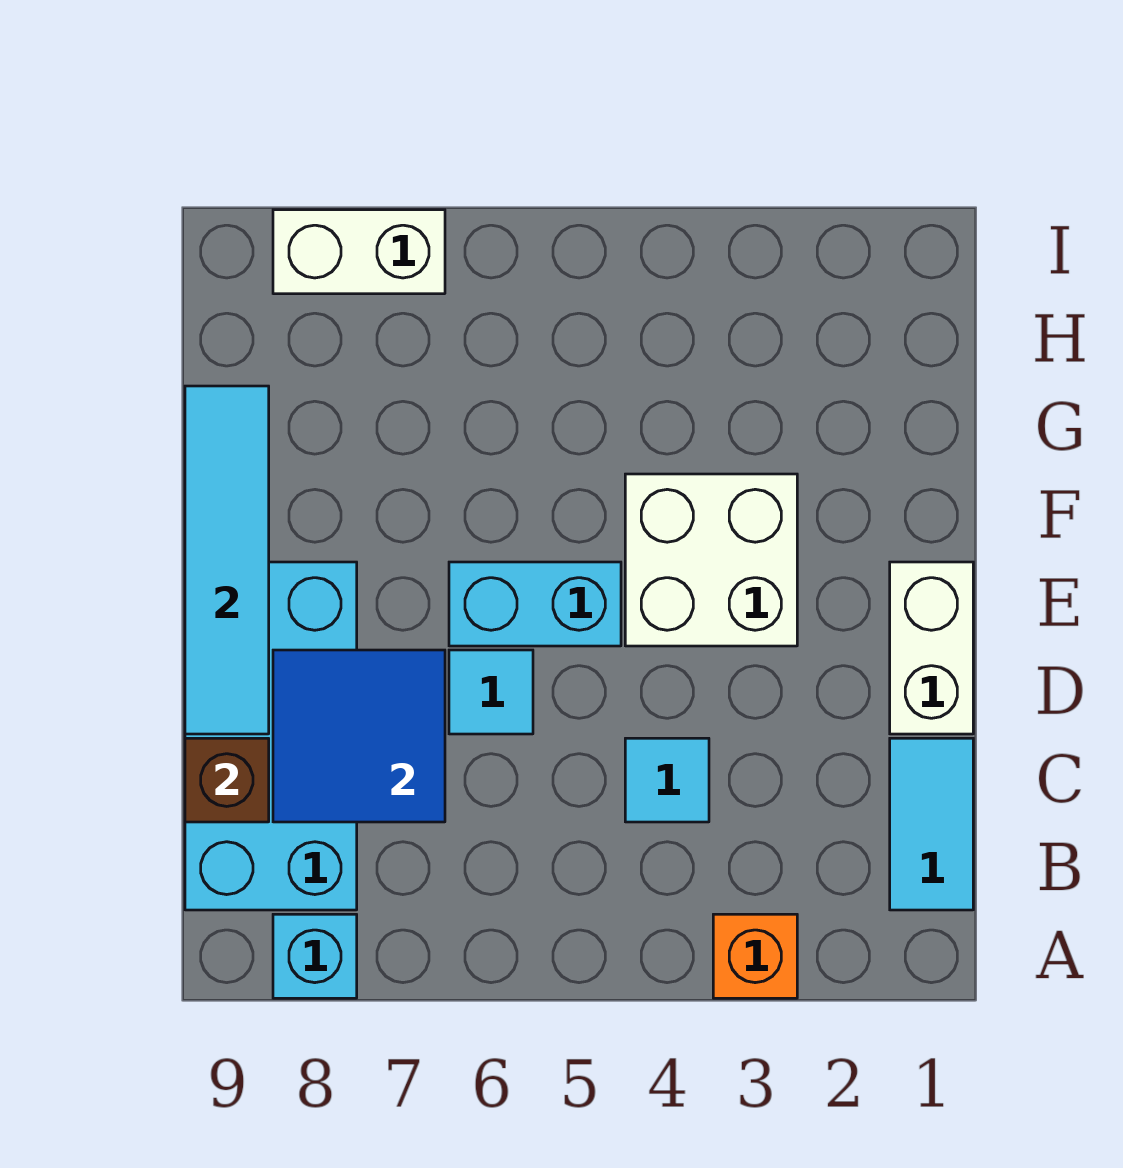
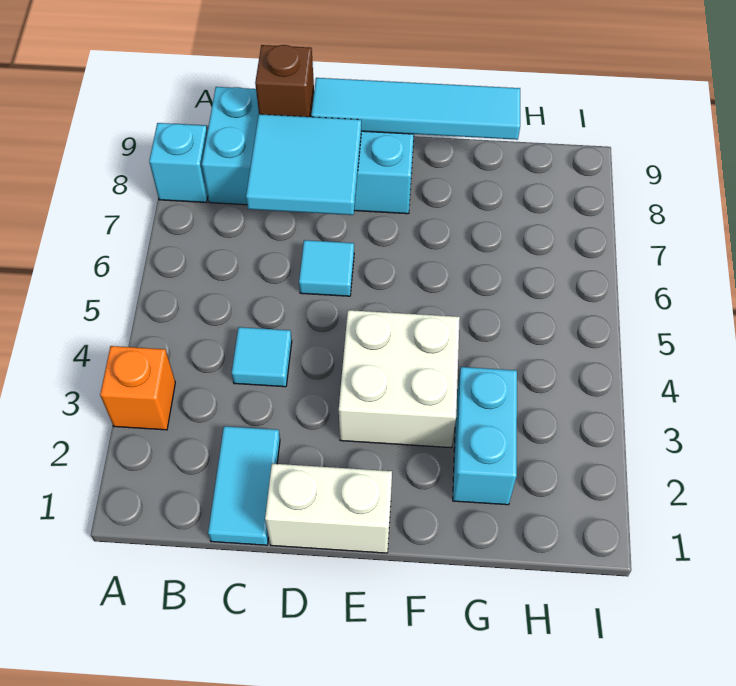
cyan 1x2 tile [890,738,973,910] -> cyan 1x2 tile turned to [208,426,280,545]
blue 2x2 tile [273,650,445,822] -> cyan 2x2 tile [246,114,361,215]
cyan 1x2 brick [449,562,621,646] -> cyan 1x2 brick moved to [453,367,517,505]
white 1x2 brick [273,210,445,294] -> none

